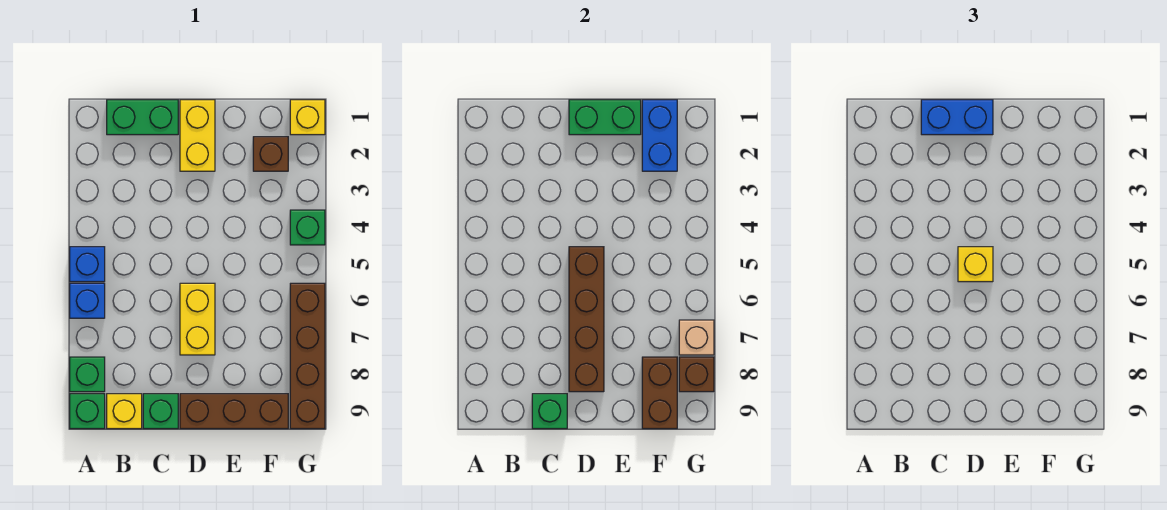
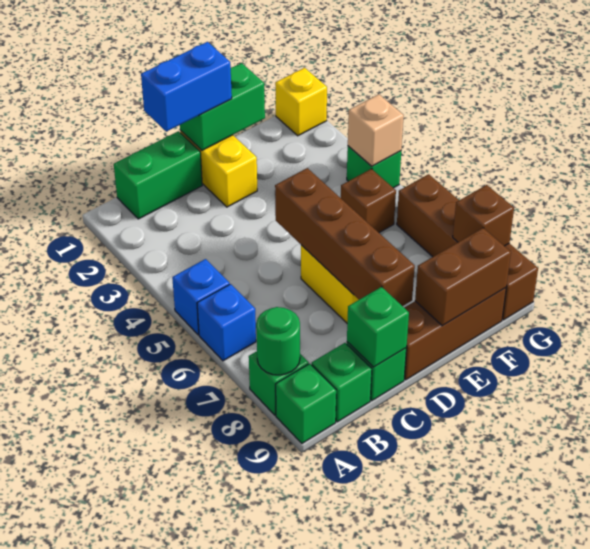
none -> green 1x1 round brick [256,307,300,375]
yellow 1x1 brick [107,394,142,429] -> green 1x1 brick [312,343,372,422]
yellow 1x1 brick [958,247,993,282] -> none
blue 1x2 brick [642,100,677,171] -> none
brown 1x1 brick [253,137,288,171] -> brown 1x1 brick moved to [341,169,396,233]
brown 1x2 brick [642,357,677,429] -> brown 1x2 brick turned to [415,228,511,326]
tan 1x1 brick [679,320,714,355] -> tan 1x1 brick moved to [348,94,404,166]

